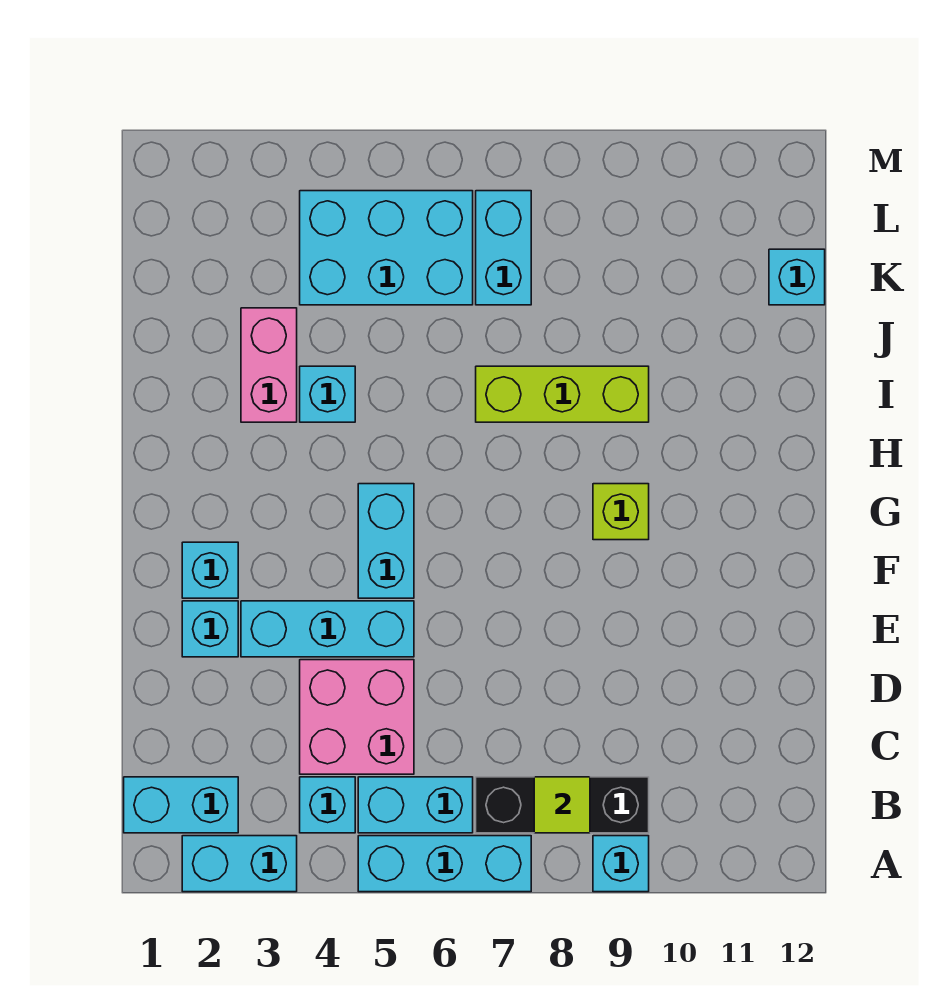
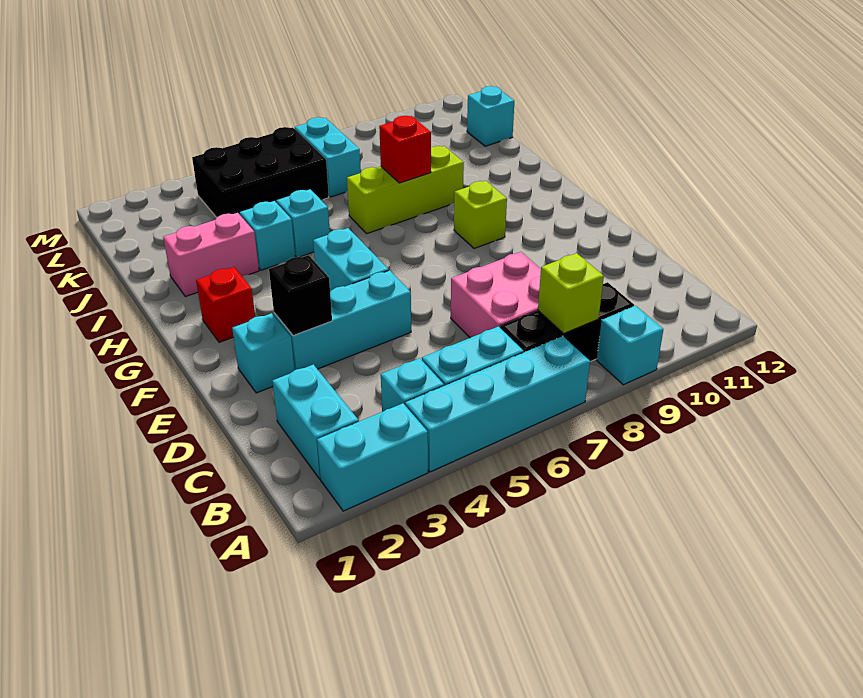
cyan 1x3 brick [358,836,531,892] -> cyan 1x4 brick [405,336,590,472]
cyan 1x2 brick [124,777,238,833] -> cyan 1x2 brick turned to [272,364,359,479]
lime 1x1 tile [534,777,590,833] -> lime 1x1 brick [538,253,604,333]
pink 2x2 brick [300,660,414,774] -> pink 2x2 brick moved to [451,252,541,338]
none -> black 1x1 brick [269,255,332,336]
cyan 1x1 brick [182,542,238,598] -> cyan 1x1 brick moved to [276,189,330,257]
none -> red 1x1 brick [196,267,255,342]
pink 1x2 brick [241,308,297,422] -> pink 1x2 brick turned to [163,213,259,297]
none -> red 1x1 brick [379,116,431,183]
cyan 2x3 brick [300,191,473,305] -> black 2x3 brick [192,127,329,217]

